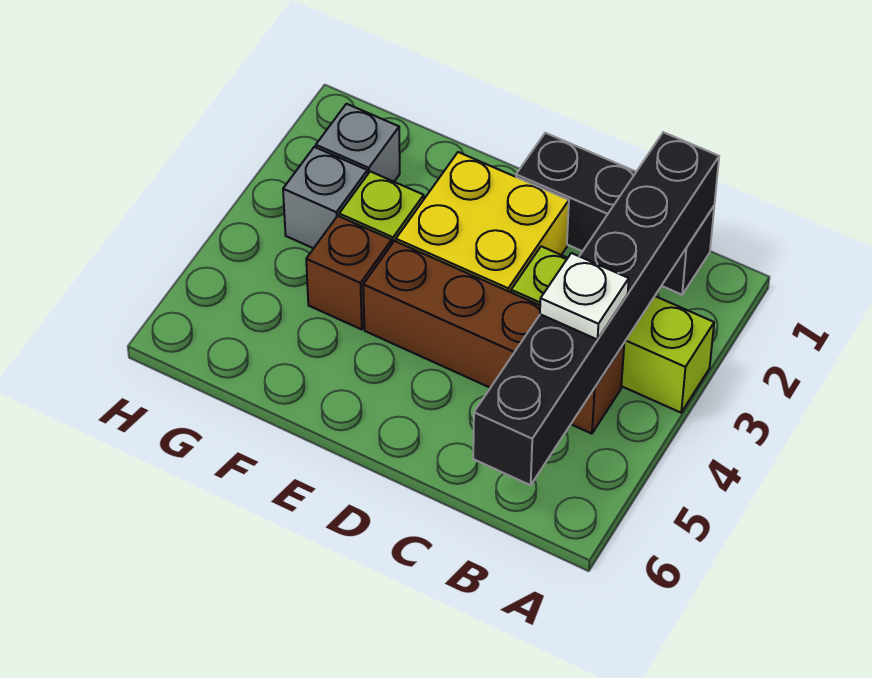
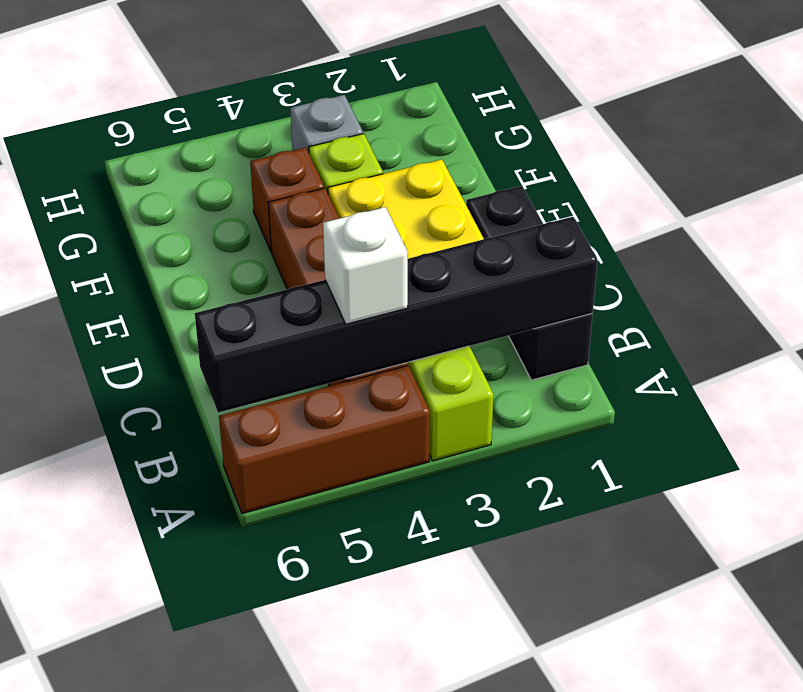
none -> brown 1x3 brick [219,365,430,513]
white 1x1 plate [540,253,629,340] -> white 1x1 brick [323,207,408,324]
grey 1x1 brick [316,104,400,182] -> none

